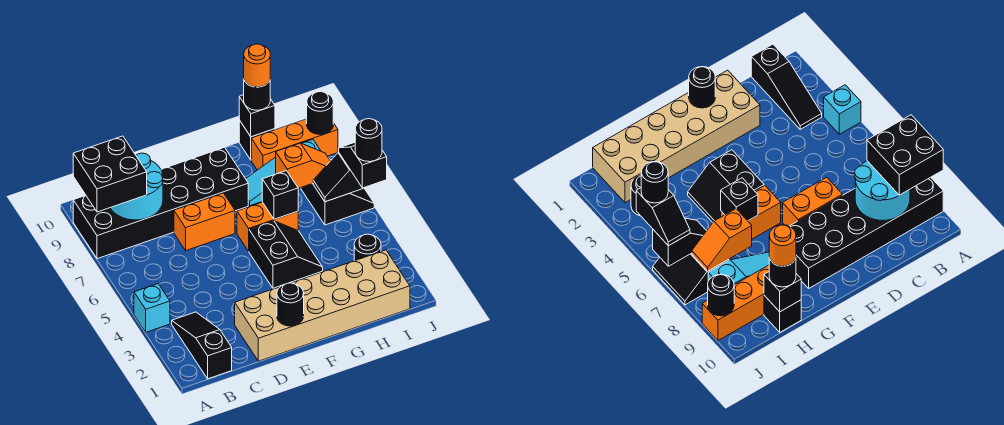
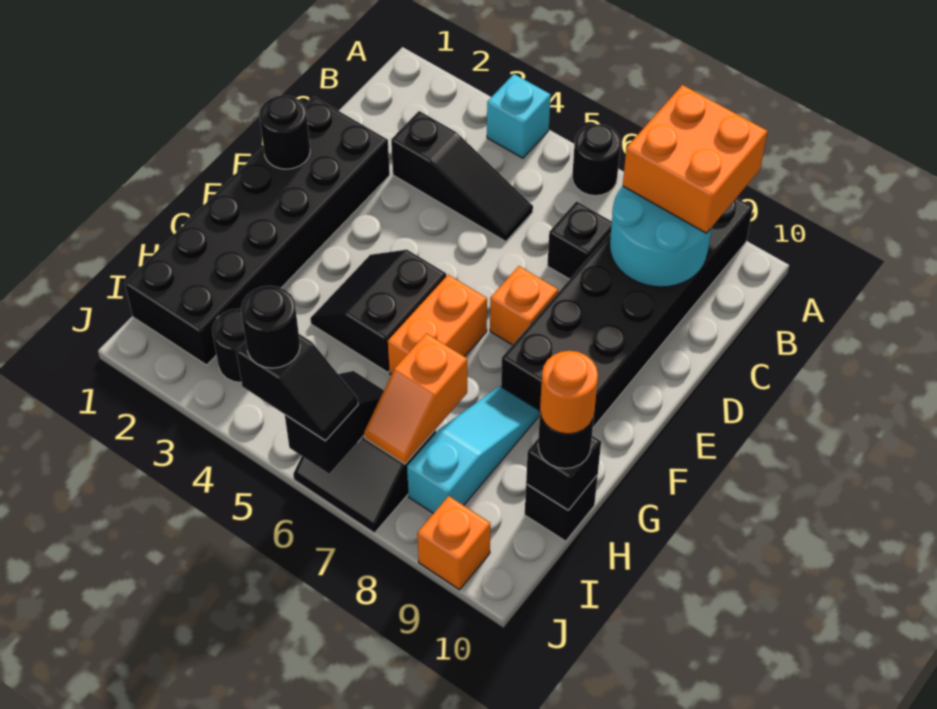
black 2x2 brick [73,136,147,212] -> orange 2x2 brick [623,85,767,233]
black 1x3 slope [172,312,232,379] -> black 1x3 slope moved to [391,111,533,242]
tan 2x6 brick [235,250,410,361] -> black 2x6 brick [125,97,390,365]
orange 1x2 brick [174,193,235,250] -> orange 1x1 brick [490,266,558,345]
black 2x2 slope [249,221,323,288] -> black 2x2 slope turned to [310,250,446,372]
black 1x1 brick [262,171,298,219] -> black 1x1 brick moved to [547,201,612,279]
orange 1x3 brick [251,119,338,170] -> orange 1x1 brick [417,496,490,590]
black 1x1 round brick [307,91,333,134] -> black 1x1 round brick moved to [572,124,621,196]

